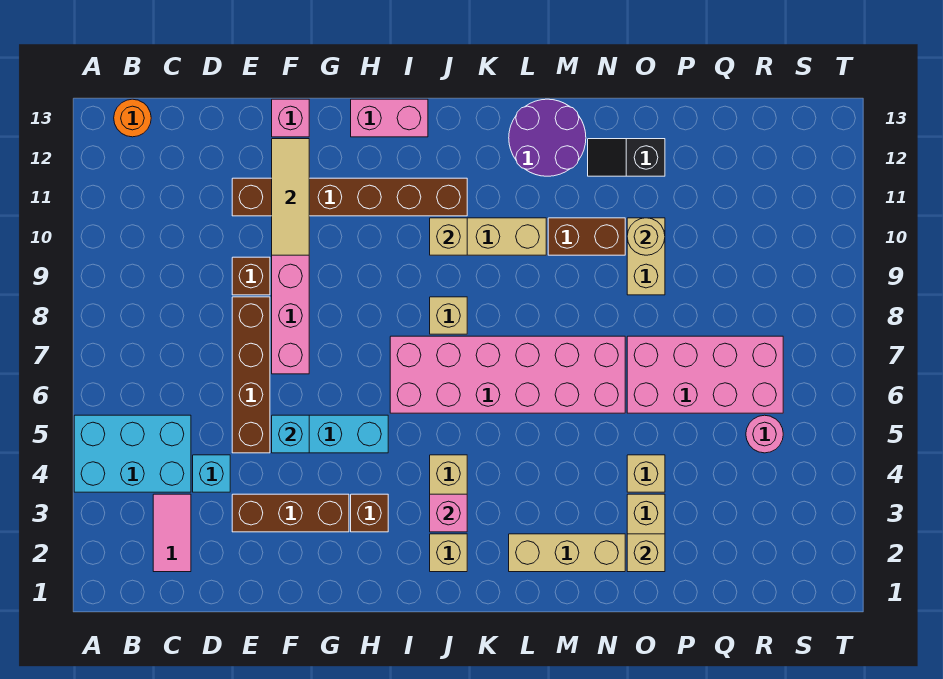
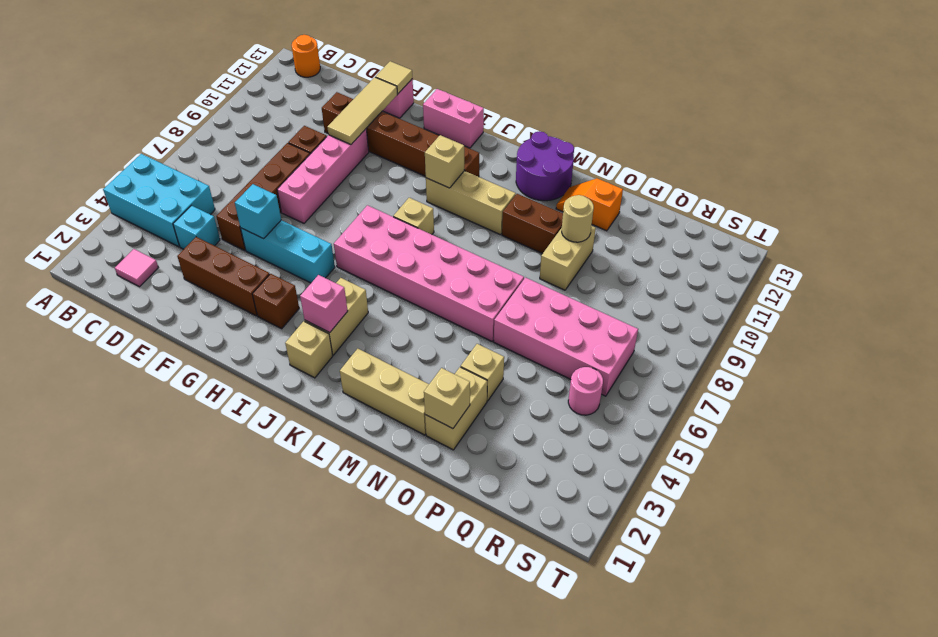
pink 1x2 tile [153,494,191,572] -> pink 1x1 tile [115,249,158,287]
none -> tan 1x1 tile [375,61,412,94]
black 1x2 slope [588,139,665,176] -> orange 1x2 slope [556,178,623,231]

